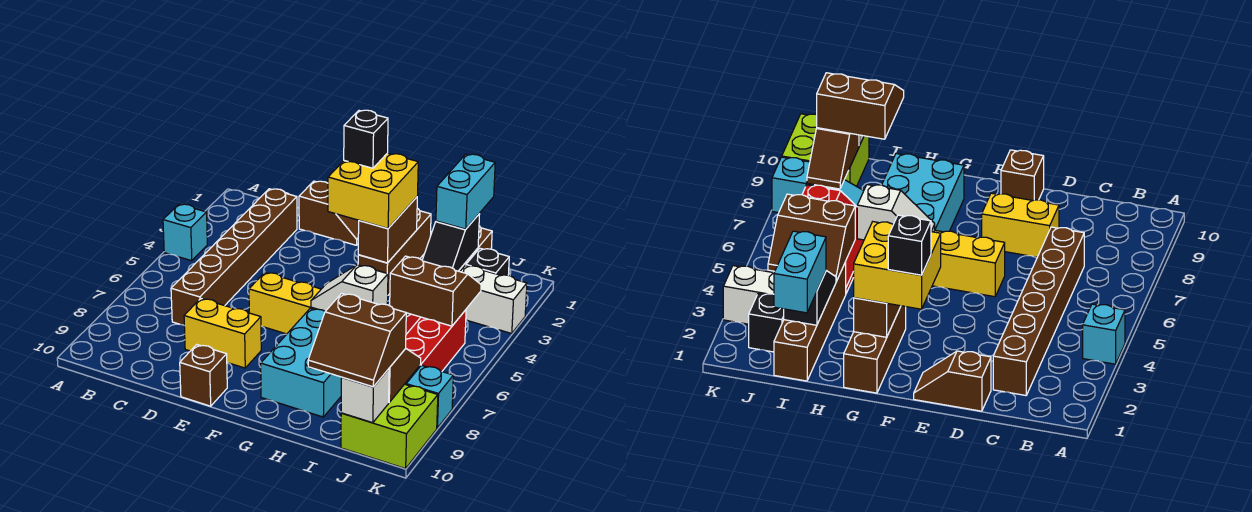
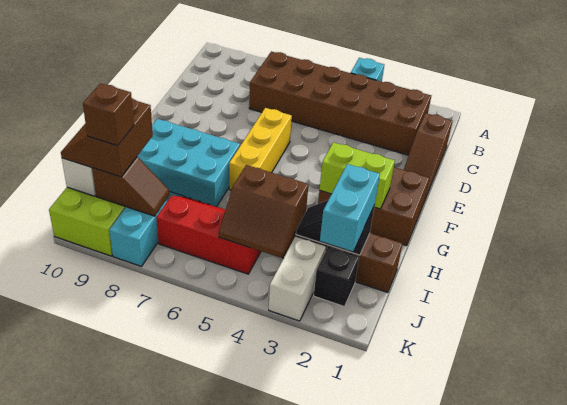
brown 1x6 brick [171,189,297,325] -> brown 2x6 brick [249,51,431,155]
brown 1x2 slope [299,181,359,245] -> brown 1x3 slope [404,113,453,202]
yellow 1x2 brick [184,299,261,368] -> none
brown 1x1 brick [180,345,227,406] -> brown 1x1 brick moved to [83,83,134,146]
yellow 2x2 brick [328,153,418,229] -> none
black 1x1 brick [344,110,388,168] -> none
brown 1x3 brick [358,208,431,295] -> brown 2x3 brick [318,167,429,246]
brown 1x2 brick [358,197,417,263] -> lime 1x2 brick [320,142,395,209]
white 1x2 slope [311,265,388,311] -> none
cyan 1x2 brick [436,154,495,229] -> cyan 1x2 brick turned to [320,164,380,251]
brown 2x2 slope [390,256,481,326] -> brown 2x2 slope turned to [219,165,309,258]

